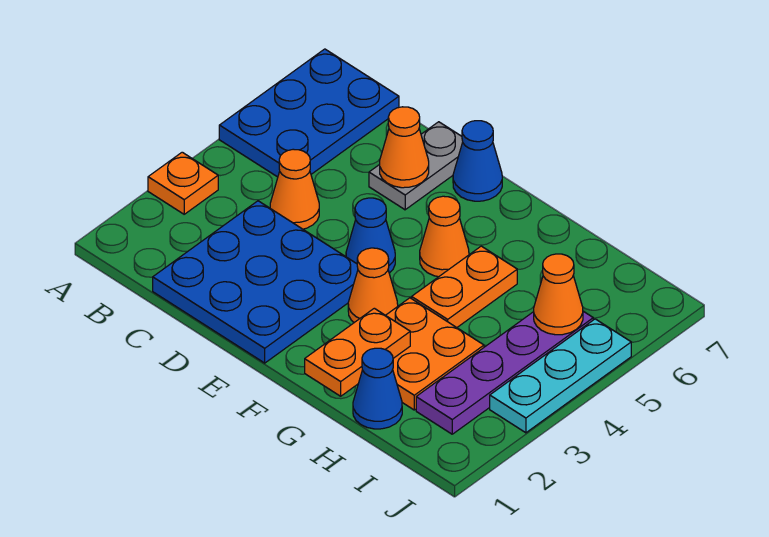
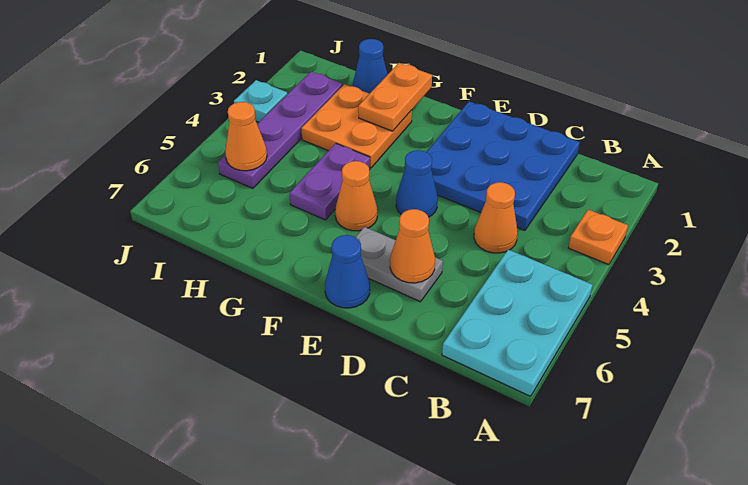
blue 2x3 plate [219,49,399,177] -> cyan 2x3 plate [442,250,593,396]
grey 1x2 plate [369,122,463,210] -> grey 1x2 plate turned to [356,227,443,302]
orange 1x1 cone [348,248,398,322] -> none
orange 1x2 plate [412,246,517,327] -> purple 1x2 plate [290,143,370,220]
cyan 1x3 plate [490,319,631,433] -> cyan 1x1 plate [234,80,287,122]

